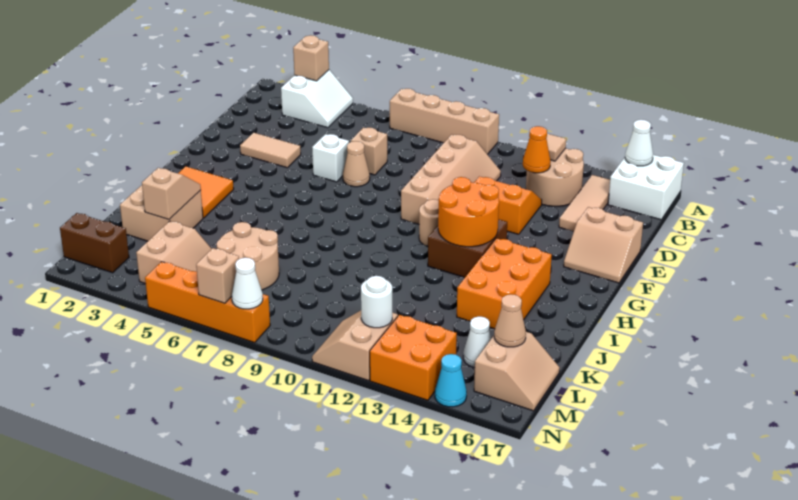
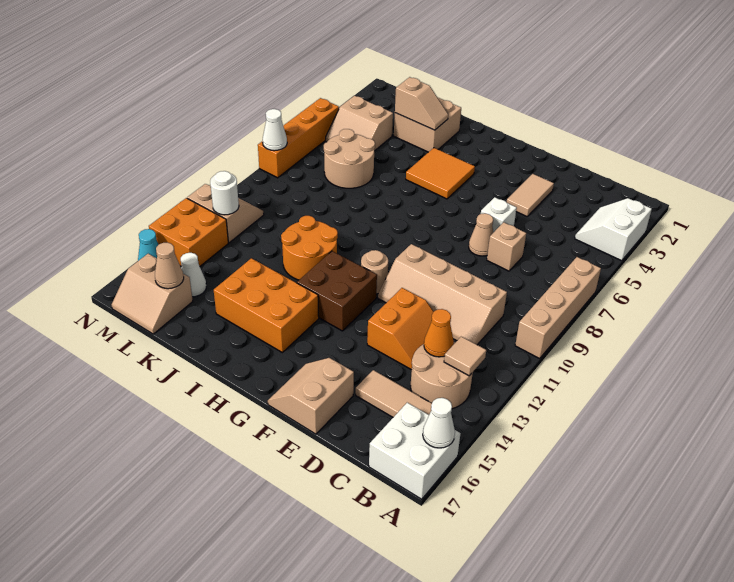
white 2x2 slope [281,70,353,128] -> white 2x2 slope turned to [575,198,652,261]
tan 1x1 brick [293,35,329,81] -> none
orange 2x2 round brick [438,177,499,247] -> orange 2x2 round brick moved to [281,216,338,280]
orange 2x2 tile [178,166,234,218] -> orange 2x2 tile moved to [406,148,475,199]
brown 1x2 brick [60,213,129,273] -> none
tan 1x1 brick [196,248,239,303] -> none

